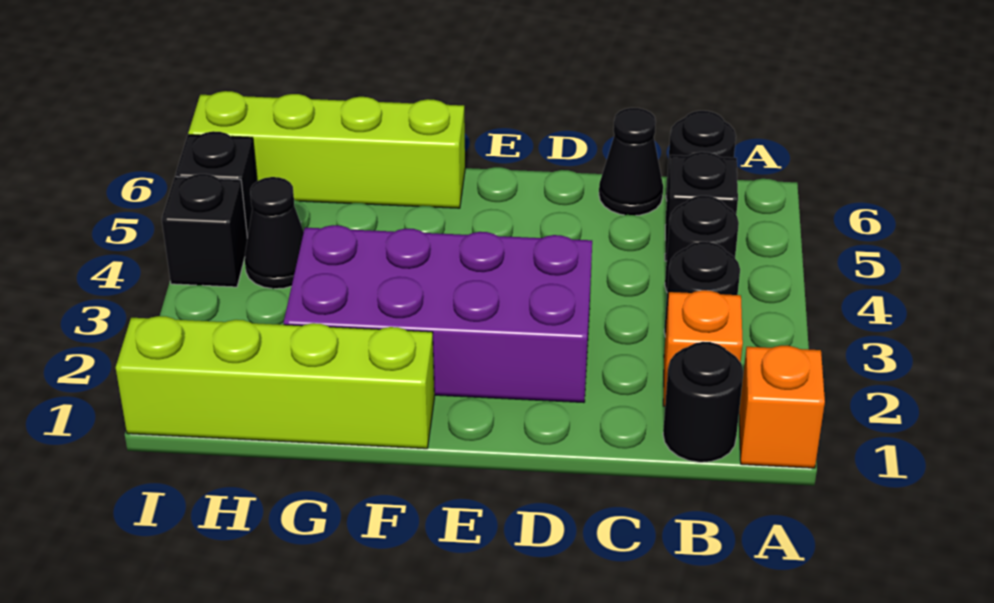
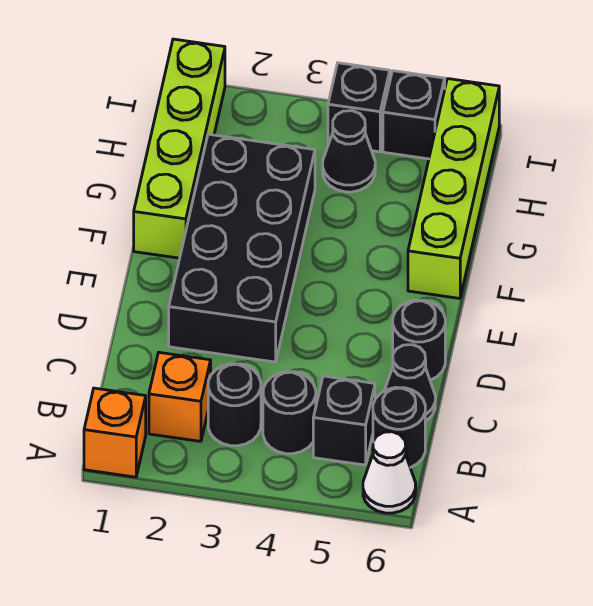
none -> white 1x1 cone [363,432,416,513]
black 1x1 round brick [663,342,744,462] -> black 1x1 round brick moved to [393,300,445,380]
purple 2x4 brick [284,225,592,403] -> black 2x4 brick [169,134,315,362]

